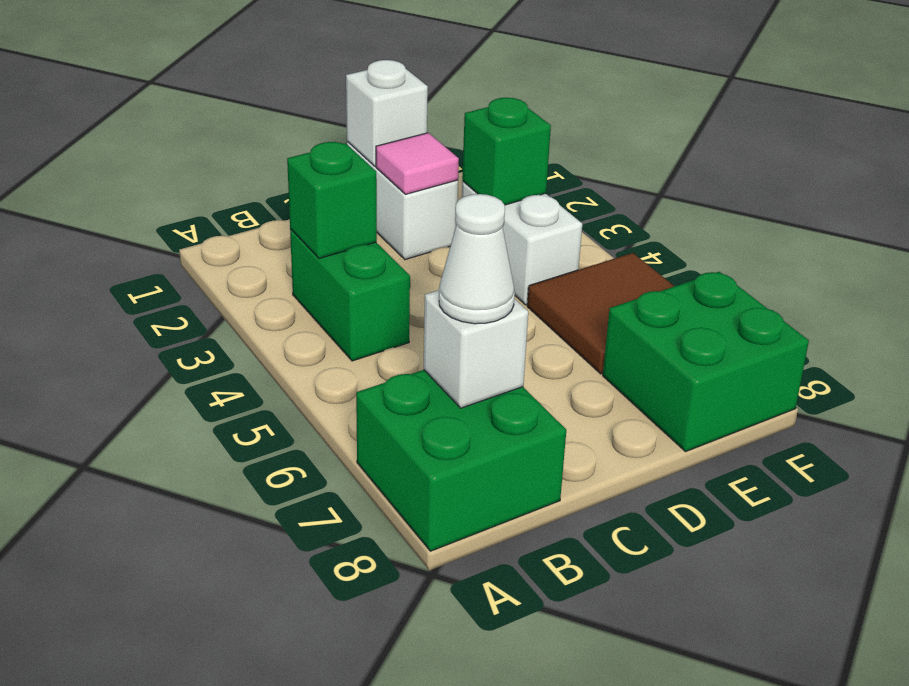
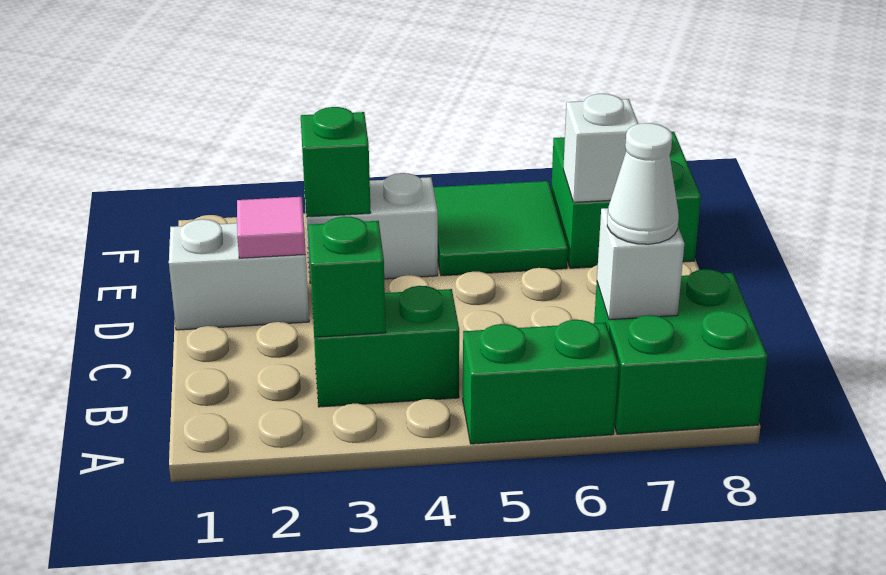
none -> green 1x2 brick [463,320,619,444]
white 1x1 brick [346,60,428,166] -> white 1x1 brick moved to [563,94,638,202]
brown 2x2 tile [527,253,674,374] -> green 2x2 tile [433,181,568,276]

